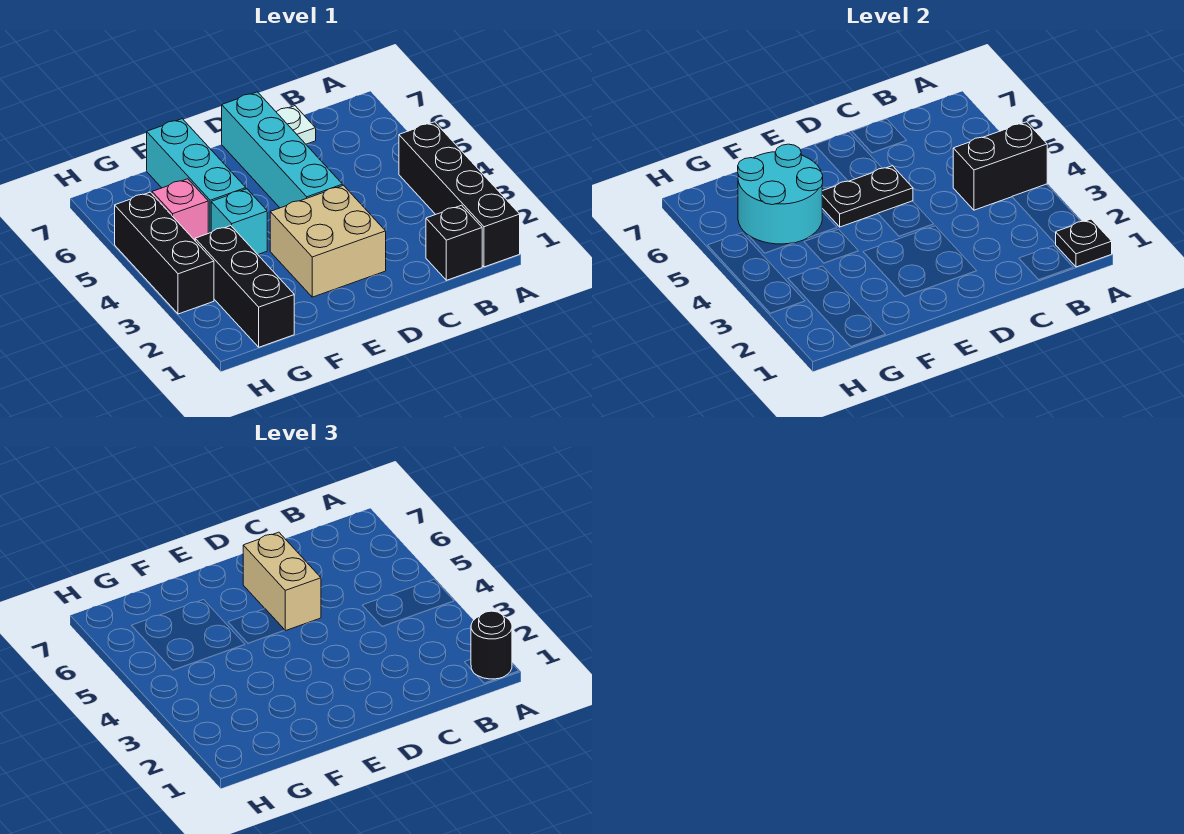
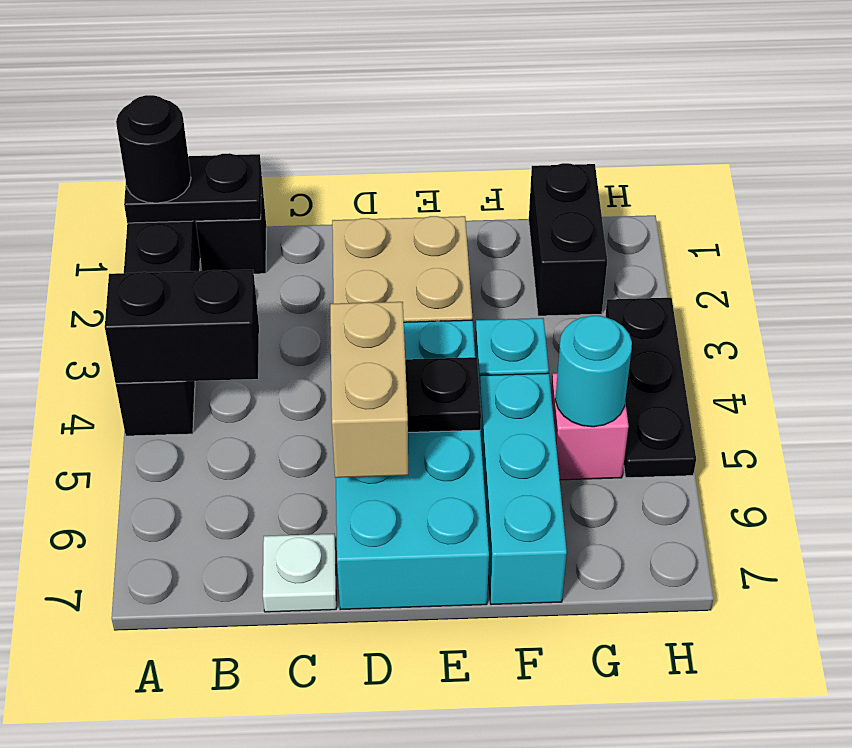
black 1x1 plate [1056,219,1112,267] -> black 1x2 plate [124,153,262,223]
cyan 1x4 brick [222,92,343,208] -> cyan 2x4 brick [336,320,489,610]
cyan 2x2 round brick [738,144,823,244] -> cyan 1x1 round brick [555,316,632,427]
black 1x3 brick [195,226,294,347] -> black 1x2 brick [529,163,607,316]
black 1x3 brick [115,192,214,314] -> black 1x3 plate [605,298,696,478]

